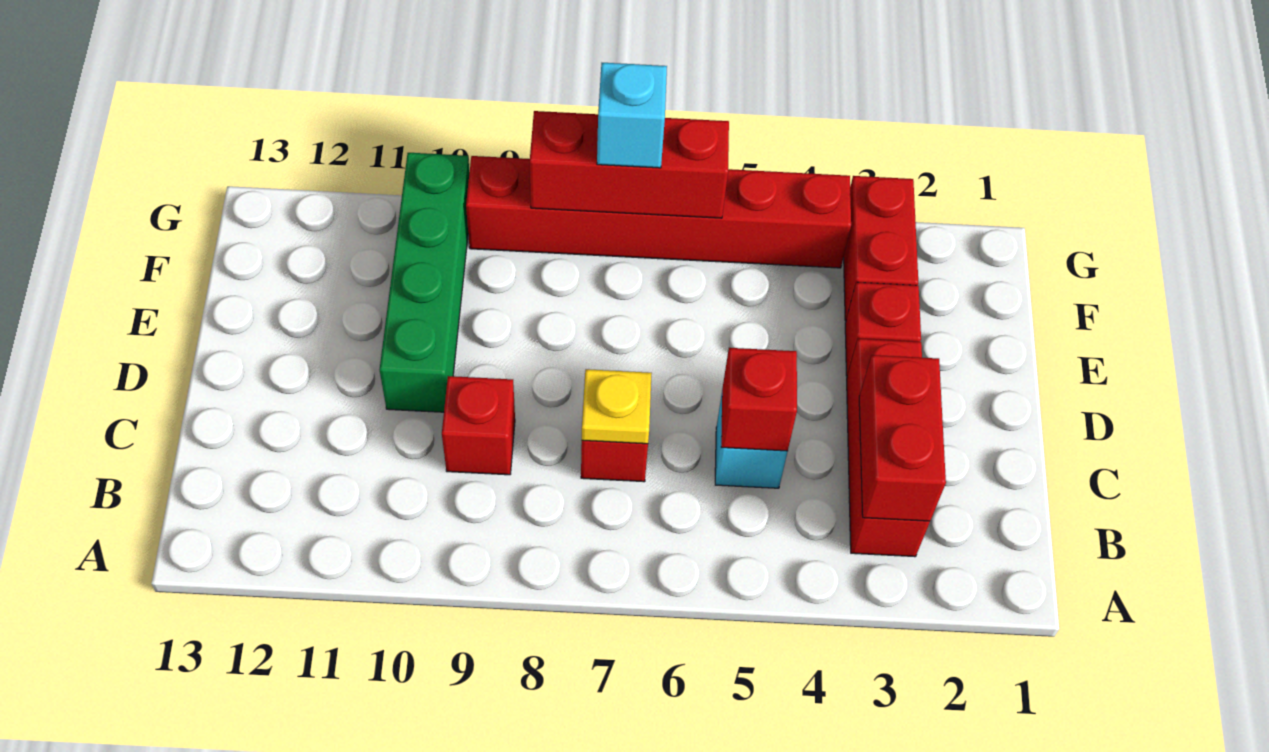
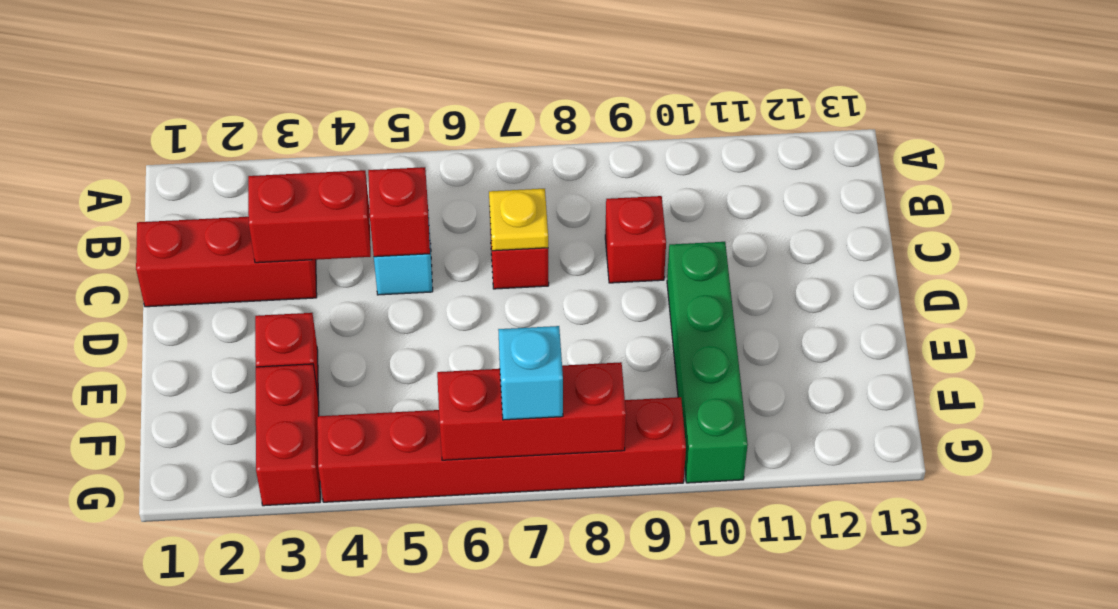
red 1x3 brick [847,339,930,557] -> red 1x3 brick turned to [136,217,317,307]
red 1x2 brick [859,355,946,521] -> red 1x2 brick turned to [248,170,371,263]

